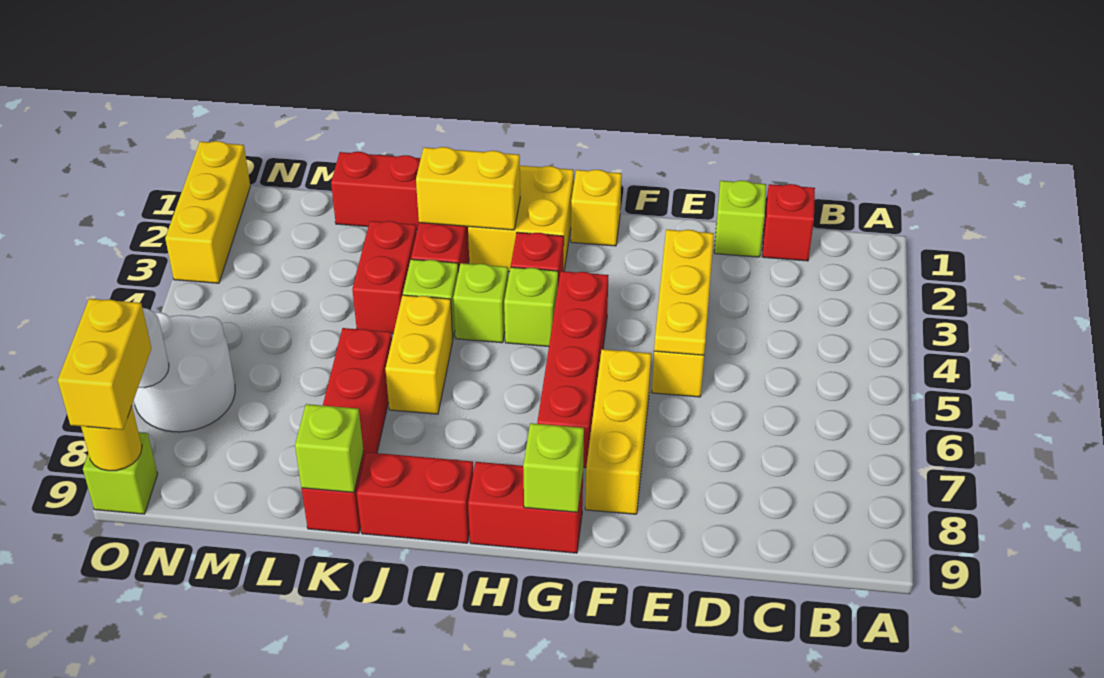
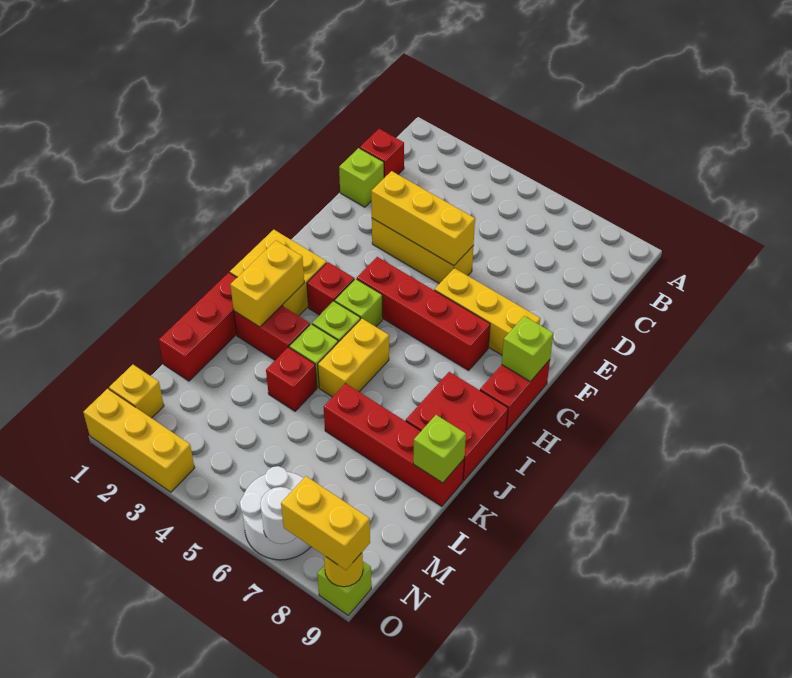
yellow 1x3 plate [654,229,714,355] -> yellow 1x3 brick [371,171,475,266]
yellow 1x1 brick [571,170,622,246] -> yellow 1x1 brick moved to [109,365,164,418]
red 1x2 brick [357,452,473,543] -> red 2x2 brick [406,372,508,481]
yellow 1x2 brick [385,295,453,414] -> yellow 1x2 brick turned to [318,318,389,397]
red 1x2 brick [352,221,417,334] -> red 1x1 brick [266,347,317,411]

